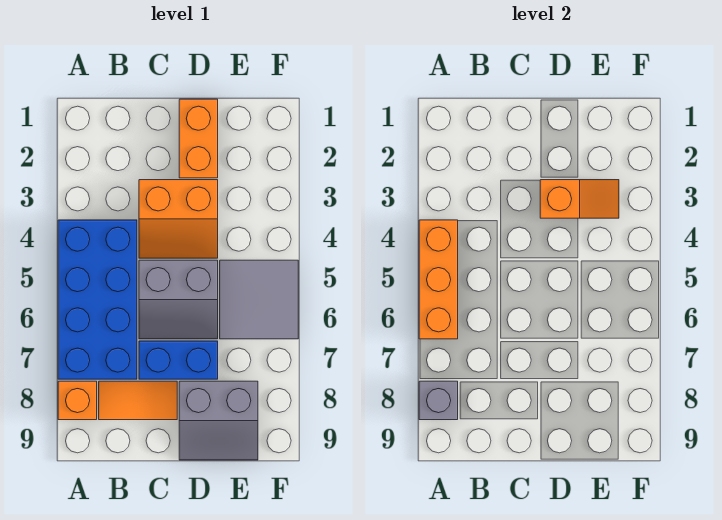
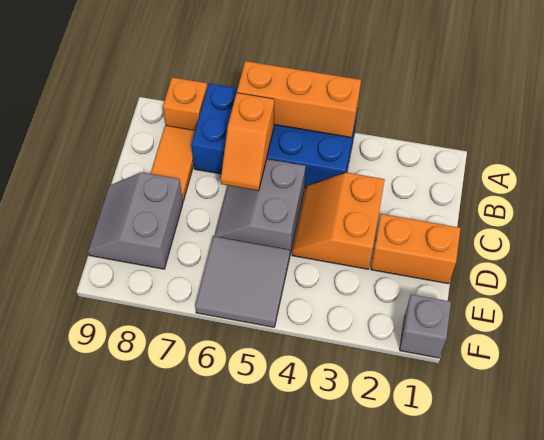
grey 1x1 brick [419,381,458,420] -> grey 1x1 brick moved to [400,294,451,358]
blue 1x2 brick [139,341,218,379] -> none
orange 1x2 slope [540,180,619,218] -> orange 1x2 slope moved to [221,93,274,191]

